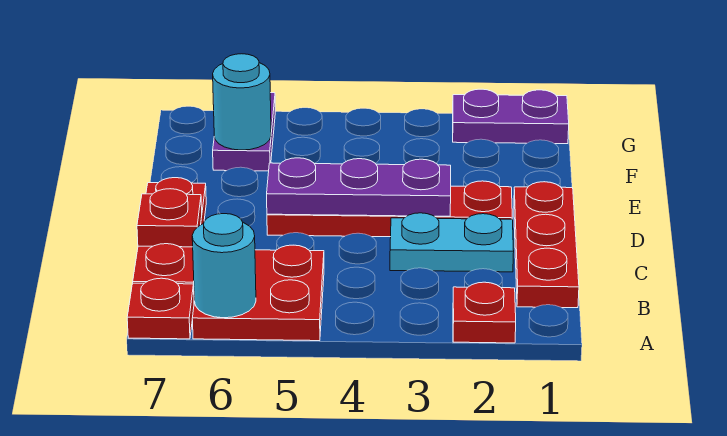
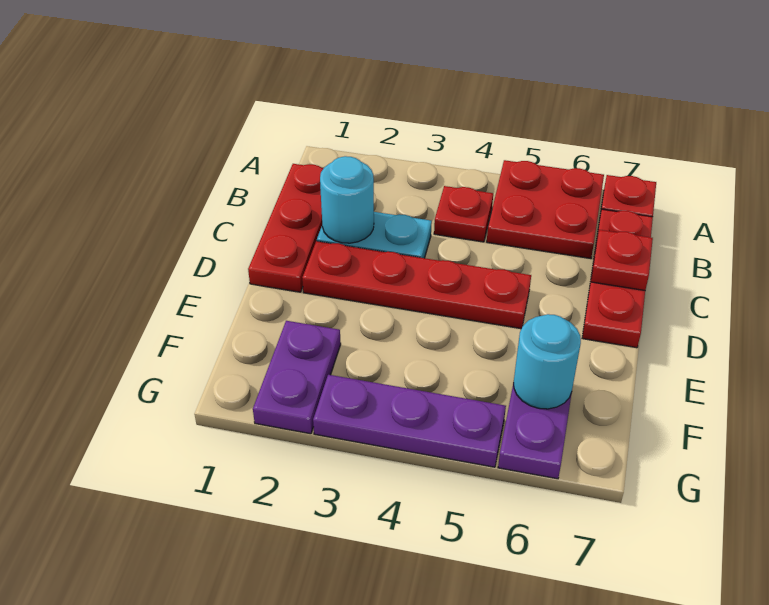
red 1x1 plate [453,282,516,343] -> red 1x1 plate moved to [434,186,493,242]
cyan 1x1 round brick [192,214,256,318] -> cyan 1x1 round brick moved to [320,156,374,243]
purple 1x3 plate [267,158,451,216] -> purple 1x3 plate moved to [313,375,506,467]
purple 1x2 plate [453,89,569,144] -> purple 1x2 plate turned to [253,321,341,434]

